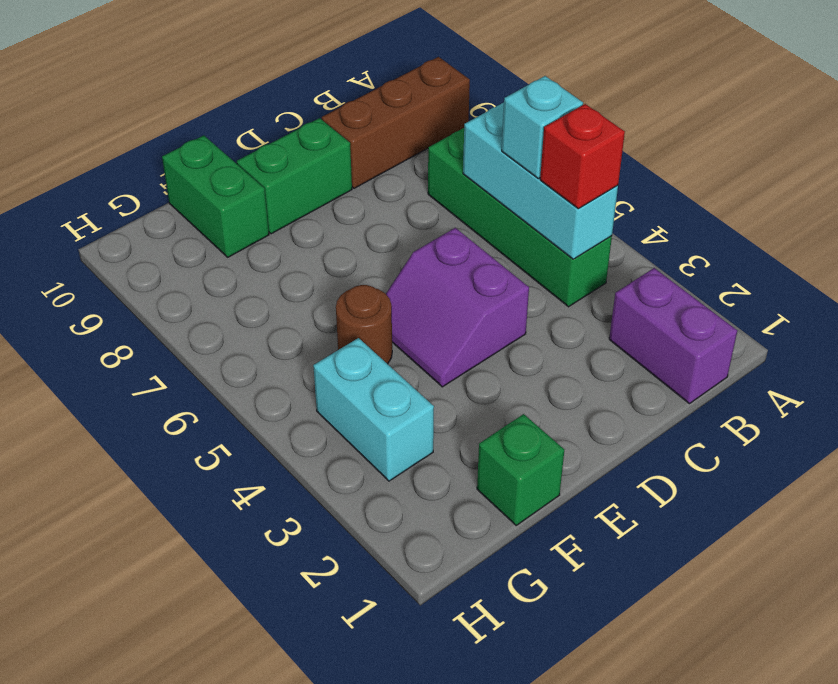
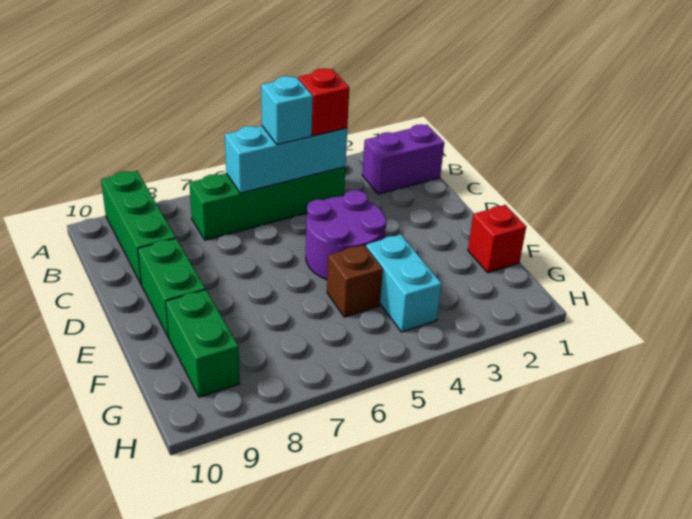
brown 1x3 brick [322,57,470,188] -> green 1x3 brick [101,171,176,285]
purple 2x2 slope [386,228,529,387] -> purple 2x2 round brick [306,190,386,279]
green 1x1 brick [477,414,564,525] -> red 1x1 brick [468,205,526,273]
brown 1x1 round brick [336,285,392,364] -> brown 1x1 brick [327,245,383,317]
green 1x2 brick [162,135,269,257] -> green 1x2 brick turned to [166,290,240,397]
cyan 1x2 brick [313,338,434,481] -> cyan 1x2 brick turned to [366,234,442,332]

